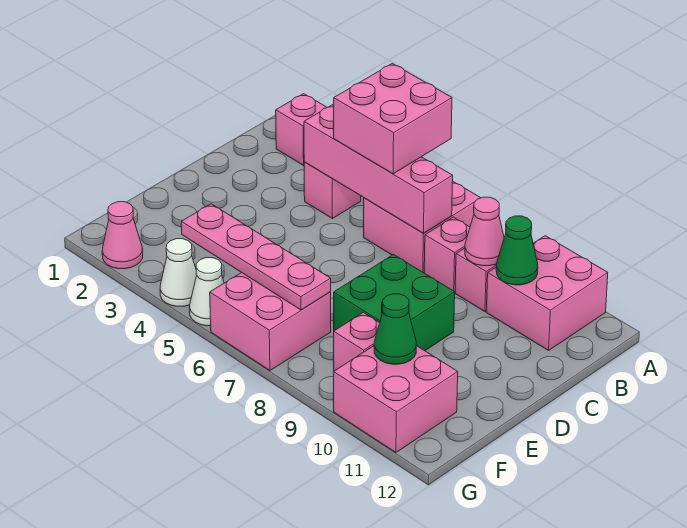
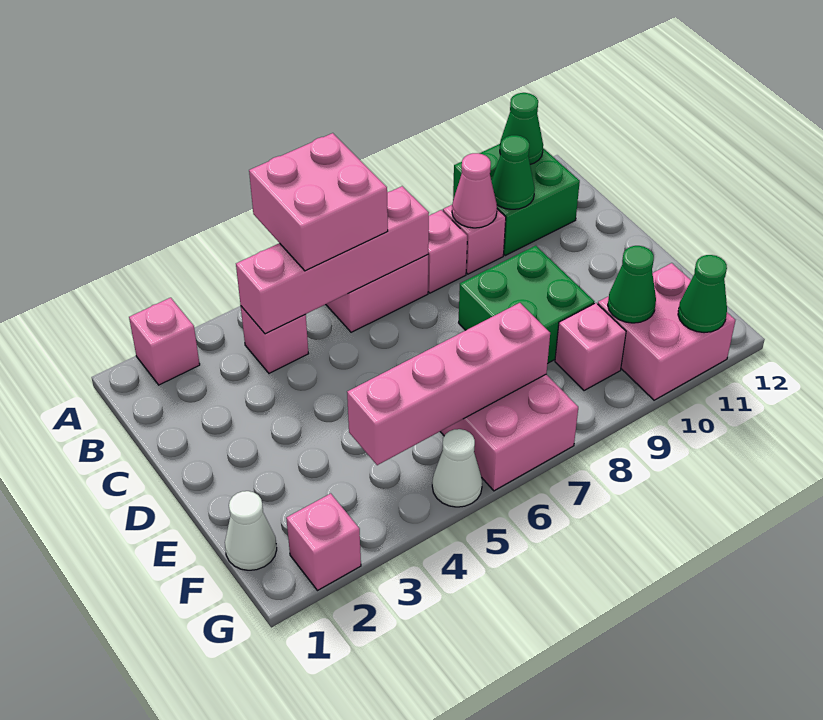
pink 2x2 brick [486,236,608,350] -> green 2x2 brick [453,144,580,256]
none -> green 1x1 cone [500,93,543,164]
pink 1x4 plate [181,204,331,310] -> pink 1x4 brick [347,303,550,465]
pink 1x1 cone [102,202,143,269] -> pink 1x1 brick [286,493,361,591]
white 1x1 cone [160,239,197,306] -> white 1x1 cone moved to [225,491,277,570]
none -> green 1x1 cone [678,255,727,333]

